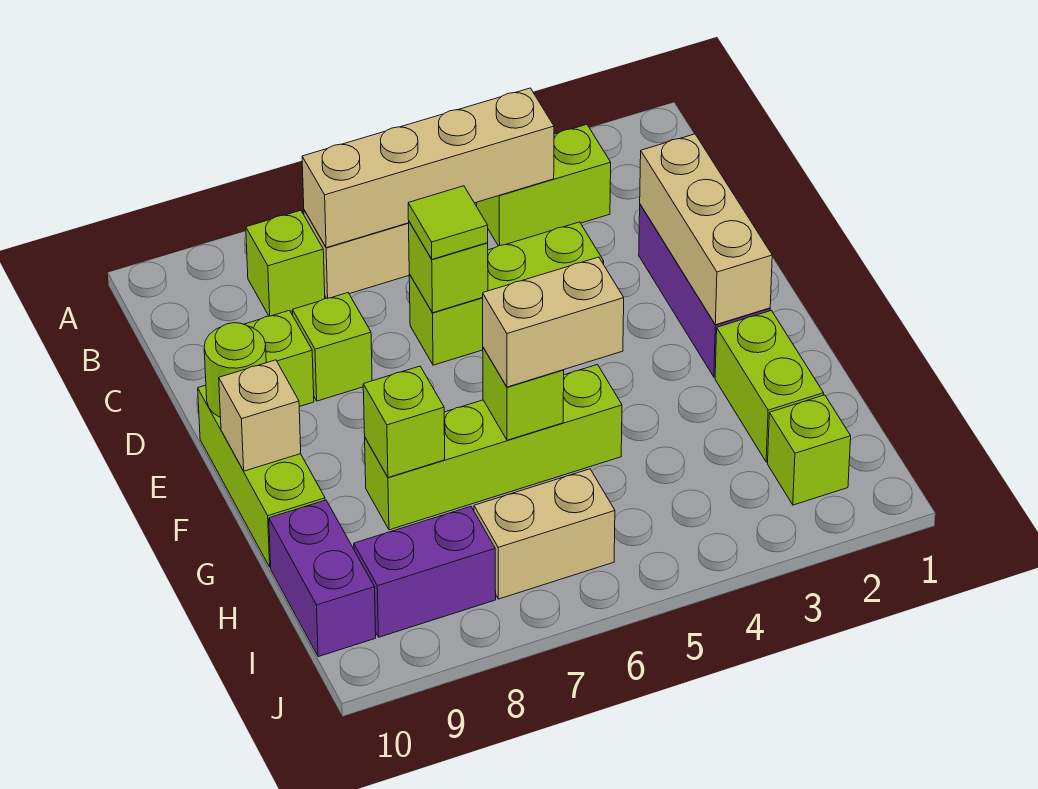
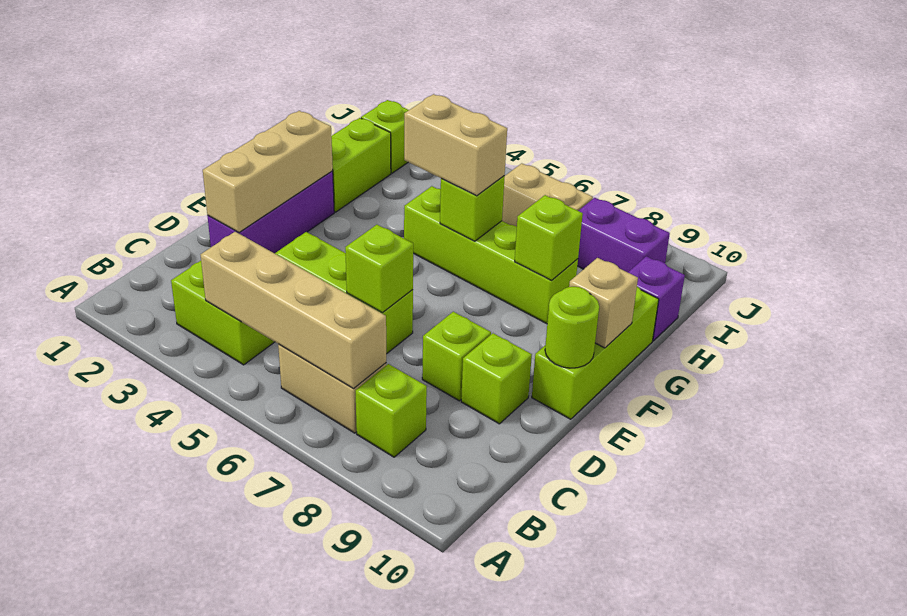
lime 1x1 tile [408,186,488,259] -> none
purple 1x2 brick [269,500,376,657] -> purple 1x1 brick [628,256,685,341]

